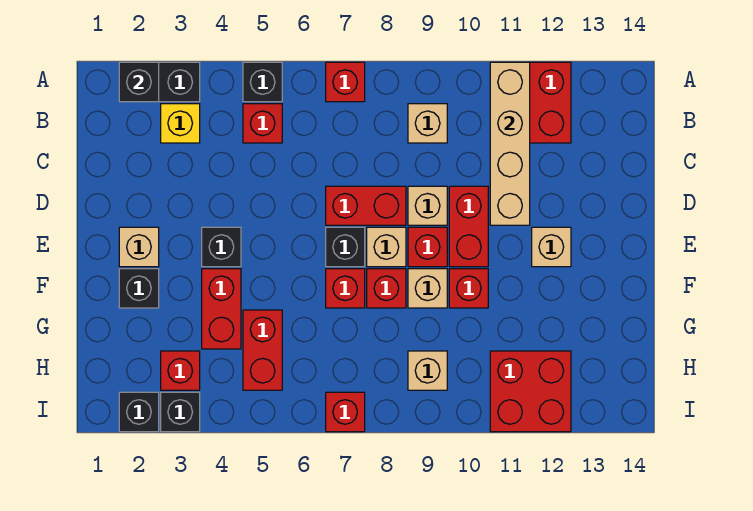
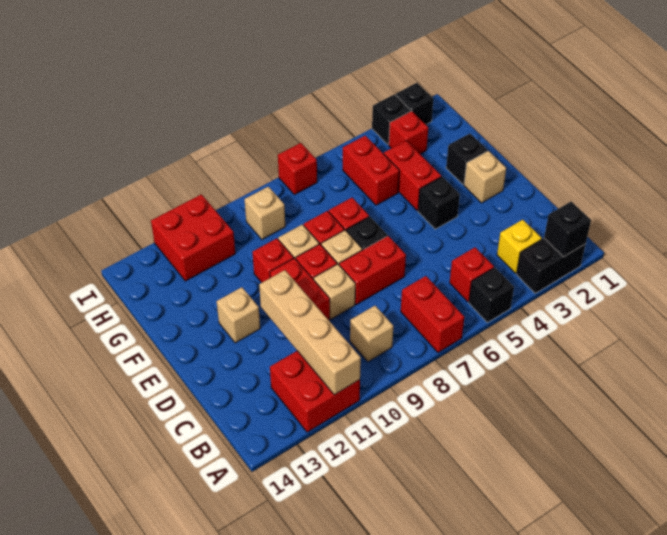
red 1x1 brick [326,62,365,102] -> red 1x2 brick [401,276,464,353]

